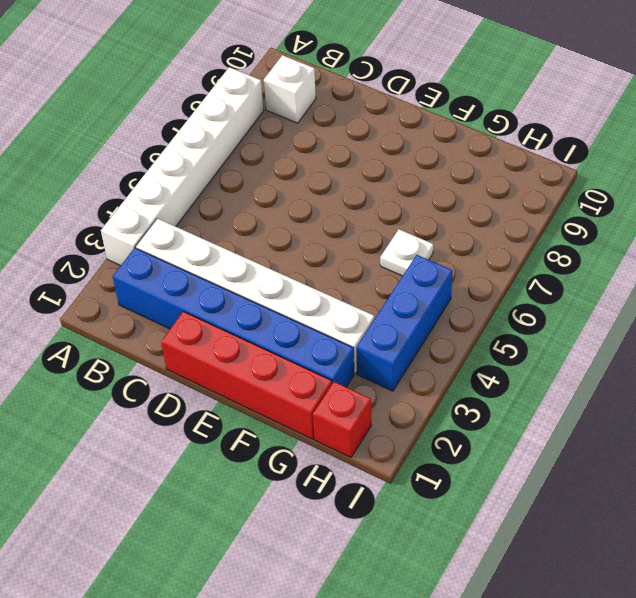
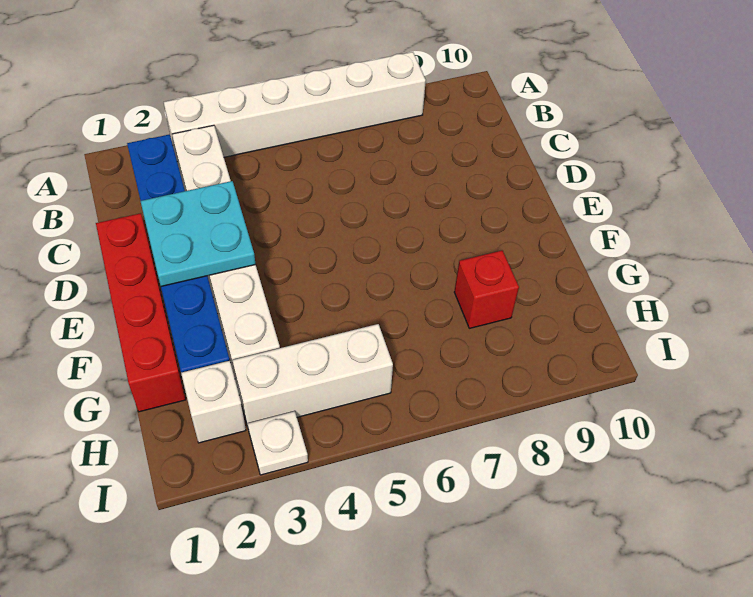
white 1x1 brick [264,55,316,123] -> white 1x1 brick moved to [181,361,246,443]
none -> cyan 2x2 plate [141,181,256,286]
white 1x1 plate [380,229,433,276] -> white 1x1 plate moved to [247,411,308,475]
red 1x1 brick [313,382,371,457] -> red 1x1 brick moved to [454,251,519,328]
blue 1x3 brick [356,255,453,391] -> white 1x3 brick [232,324,393,427]

